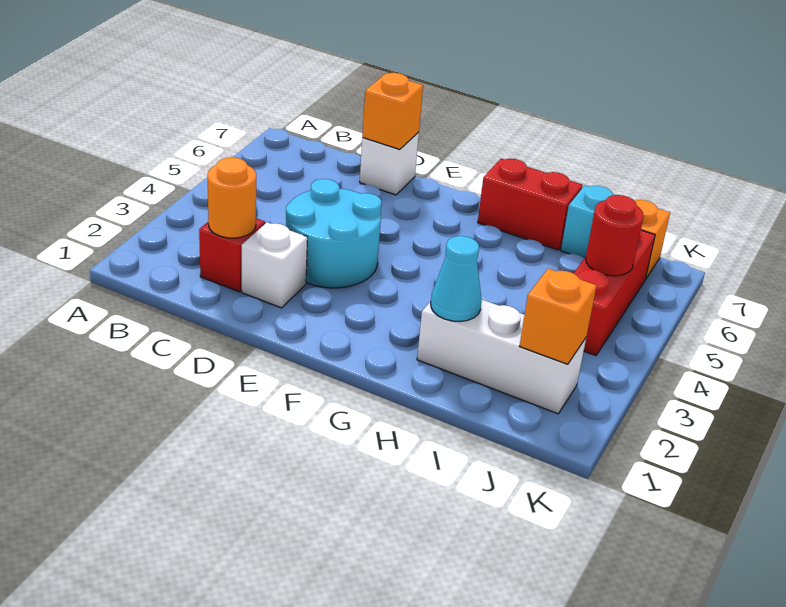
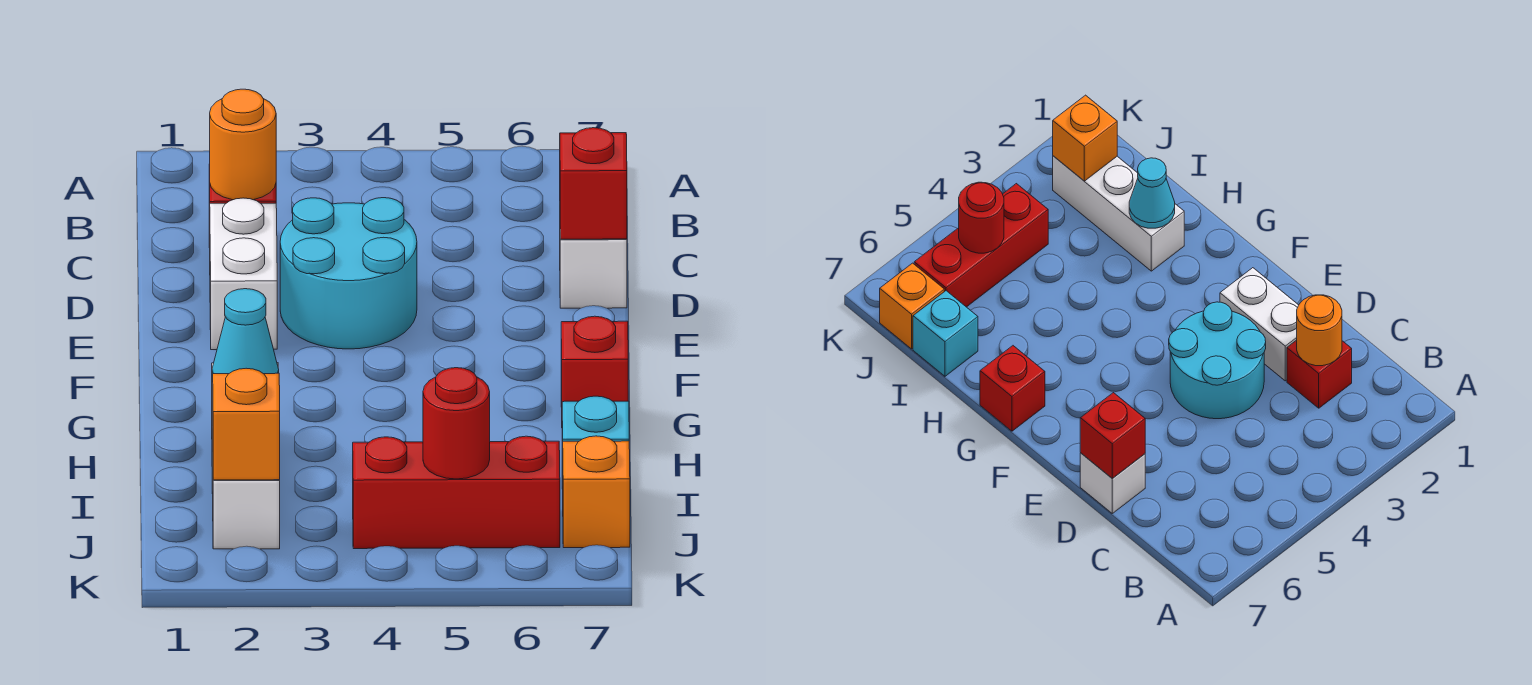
white 1x1 brick [242,222,307,308] -> white 1x2 brick [210,198,277,350]
orange 1x1 brick [362,73,423,150] -> red 1x1 brick [560,128,627,239]
red 1x2 brick [478,159,583,250] -> red 1x1 brick [561,316,628,407]

